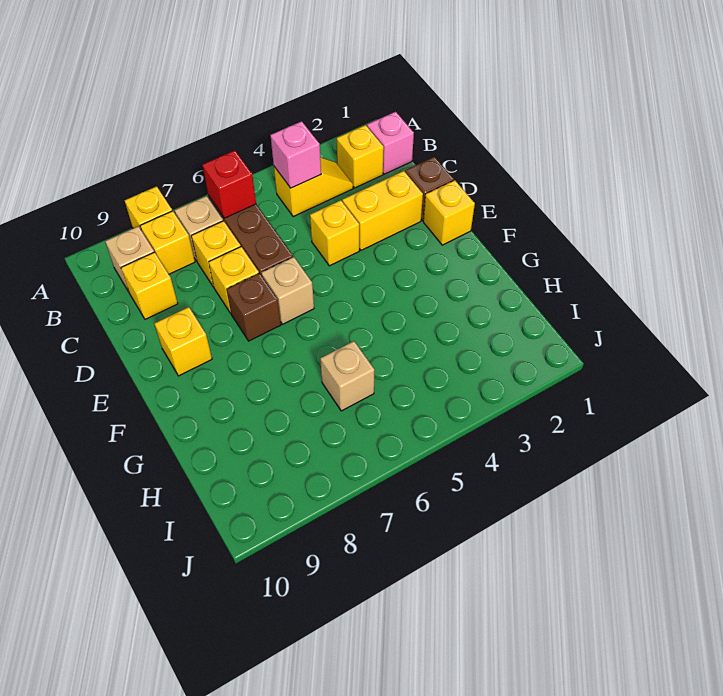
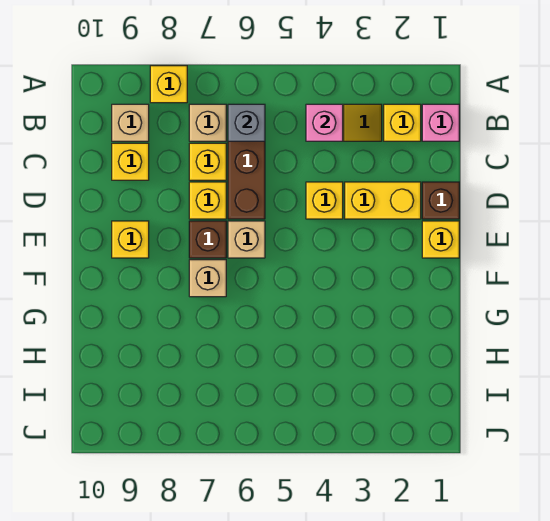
red 1x1 brick [203,150,256,218] -> grey 1x1 brick [228,104,265,141]
yellow 1x1 brick [140,211,195,274] -> none
tan 1x1 brick [320,341,375,411] -> tan 1x1 brick moved to [189,260,226,297]

